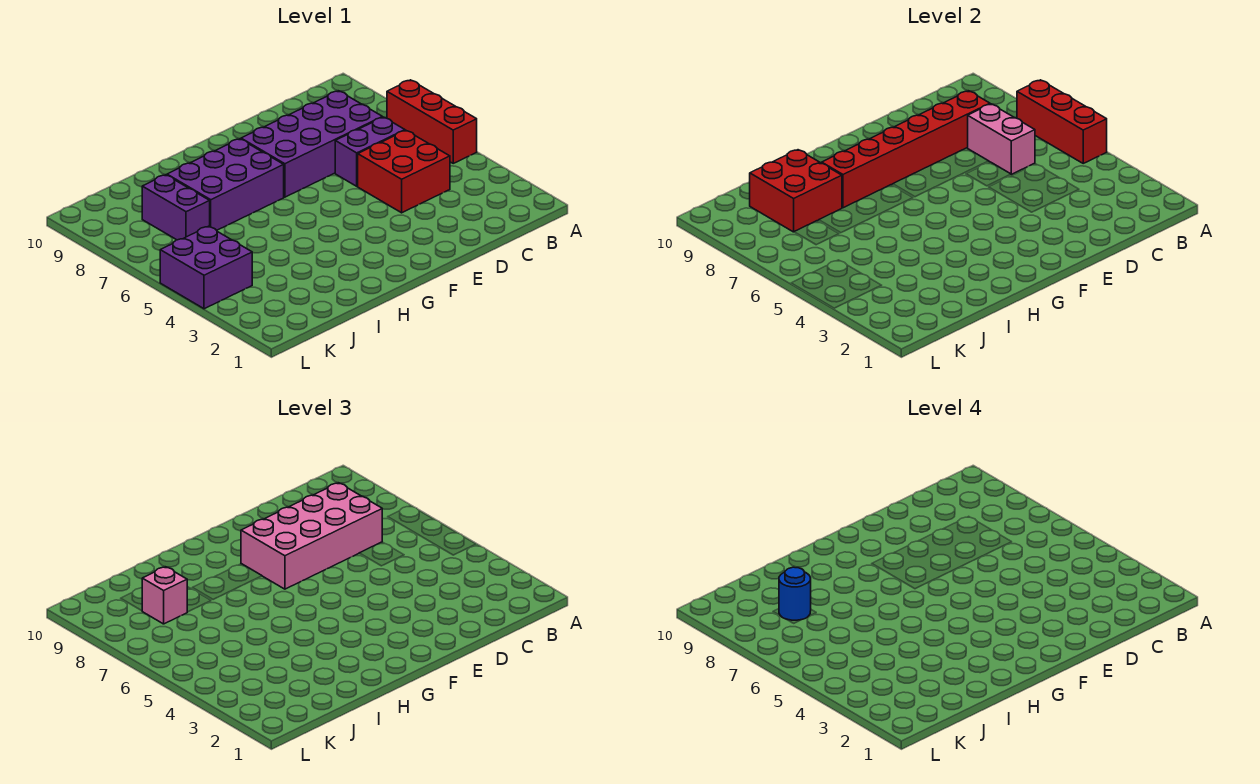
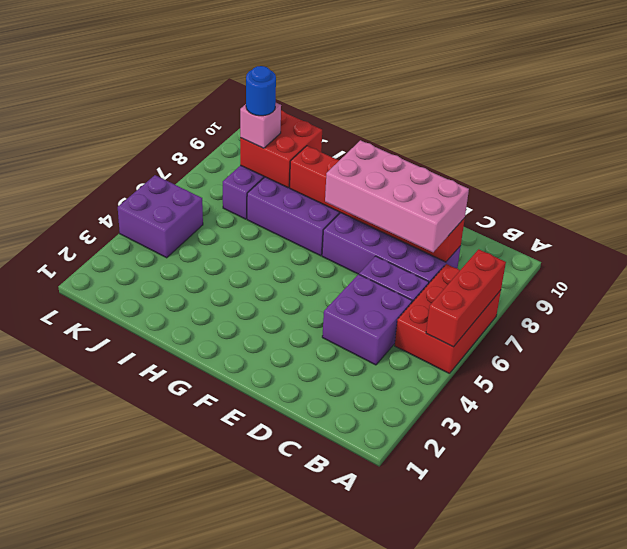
red 1x3 brick [387,80,477,163] -> red 2x3 brick [395,264,501,374]
red 2x2 brick [358,130,450,213] -> purple 2x2 brick [322,274,412,365]
pink 1x2 brick [968,104,1035,174] -> none

